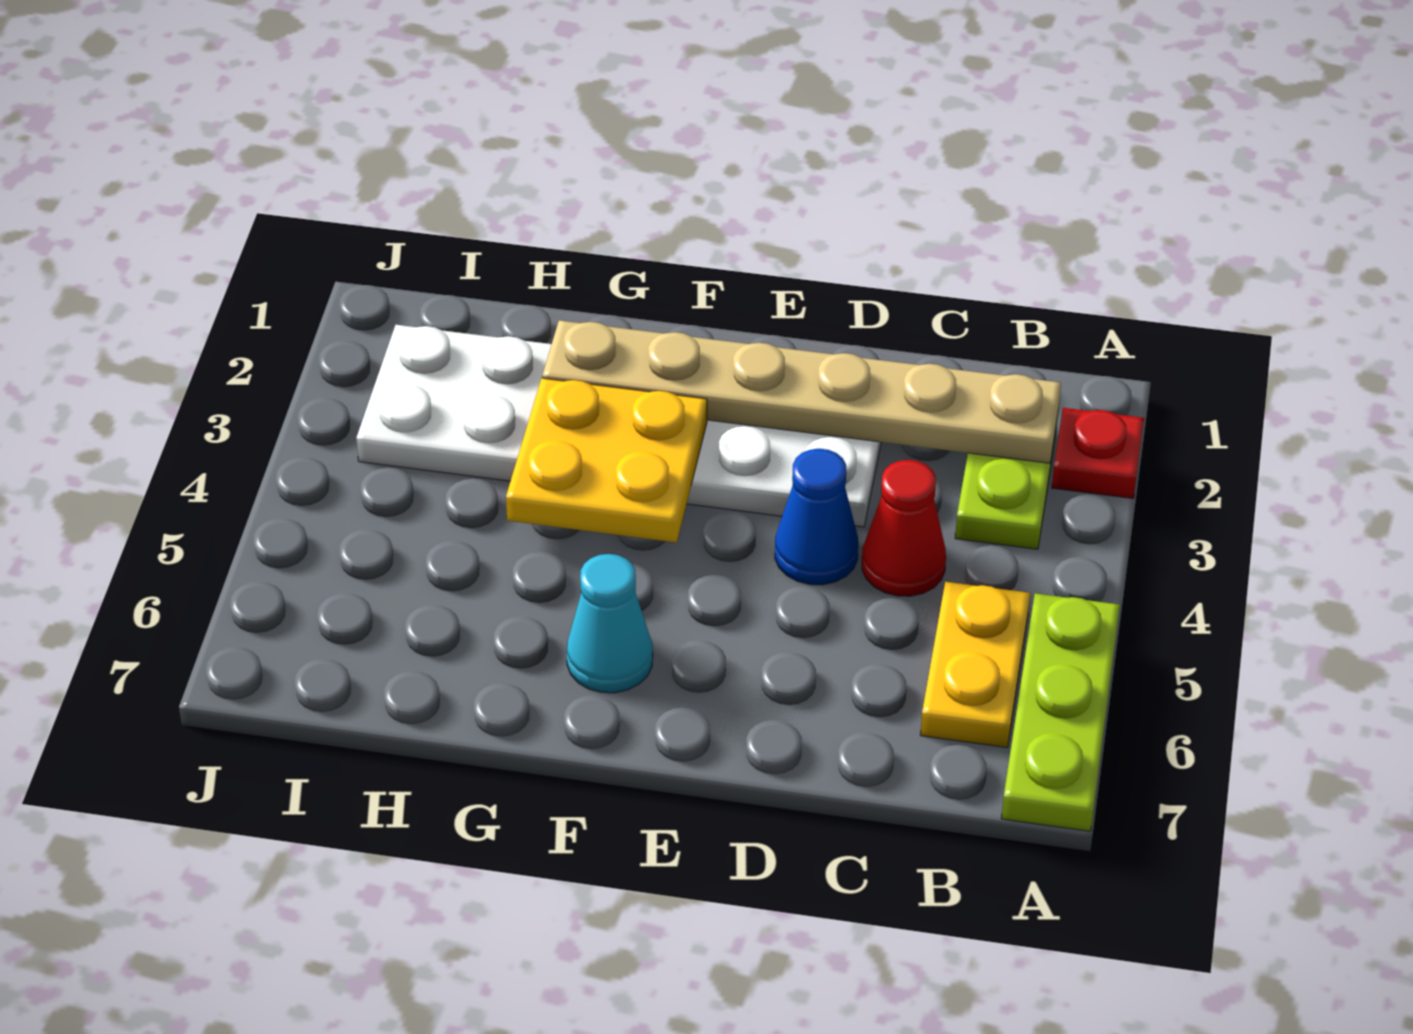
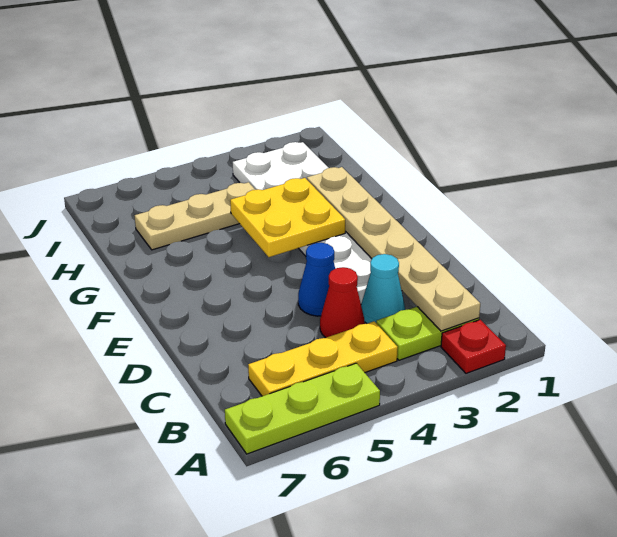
yellow 1x2 plate [920,582,1030,747] -> yellow 1x3 plate [248,321,398,396]
cyan 1x1 cone [567,554,653,693] -> cyan 1x1 cone moved to [361,254,405,323]
none -> tan 1x3 plate [135,182,255,250]

